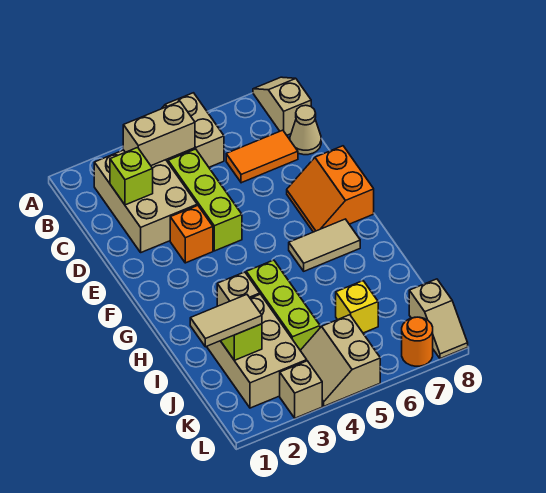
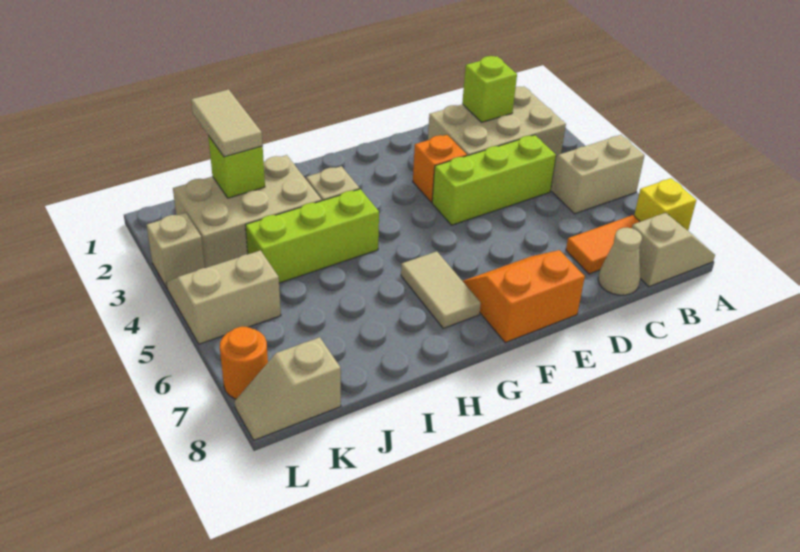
tan 1x2 brick [123,102,195,166] -> none
orange 1x2 tile [226,130,298,183] -> orange 1x2 tile turned to [566,215,640,274]
yellow 1x1 brick [336,281,378,333] -> yellow 1x1 brick moved to [634,178,696,230]

